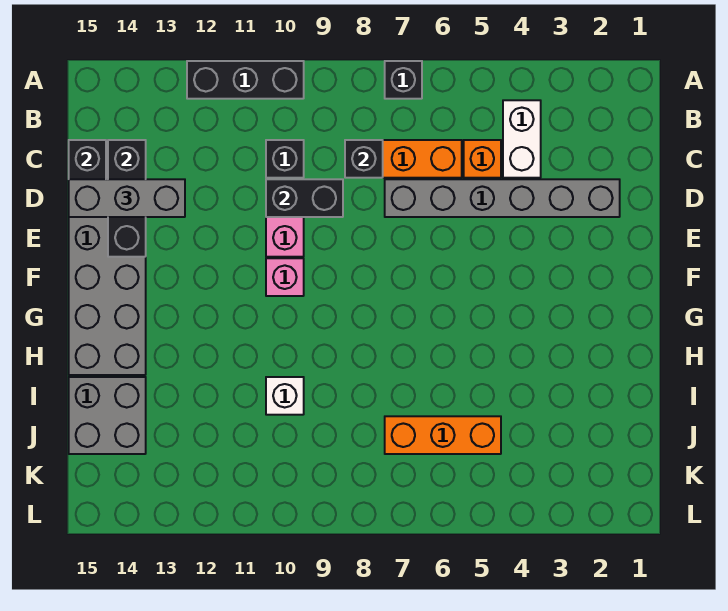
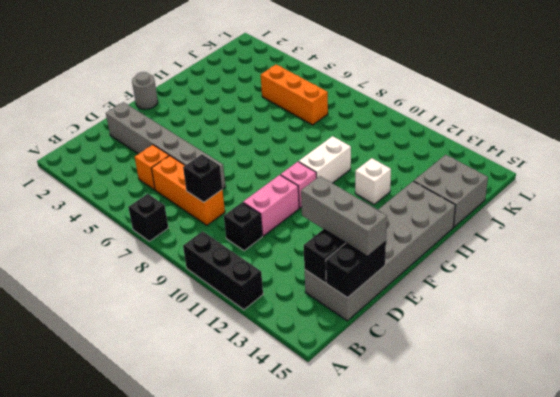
white 1x2 brick [503,100,541,178] -> white 1x2 brick moved to [299,136,351,183]
black 1x2 brick [266,179,343,217] -> none
none -> grey 1x1 round brick [132,72,158,109]
white 1x1 brick [266,377,304,415] -> white 1x1 brick moved to [355,158,391,204]

